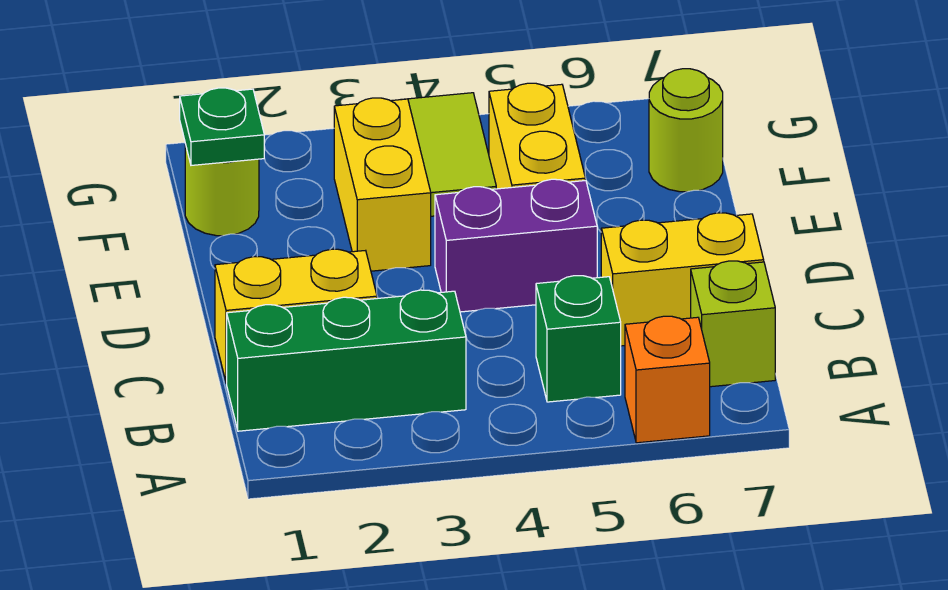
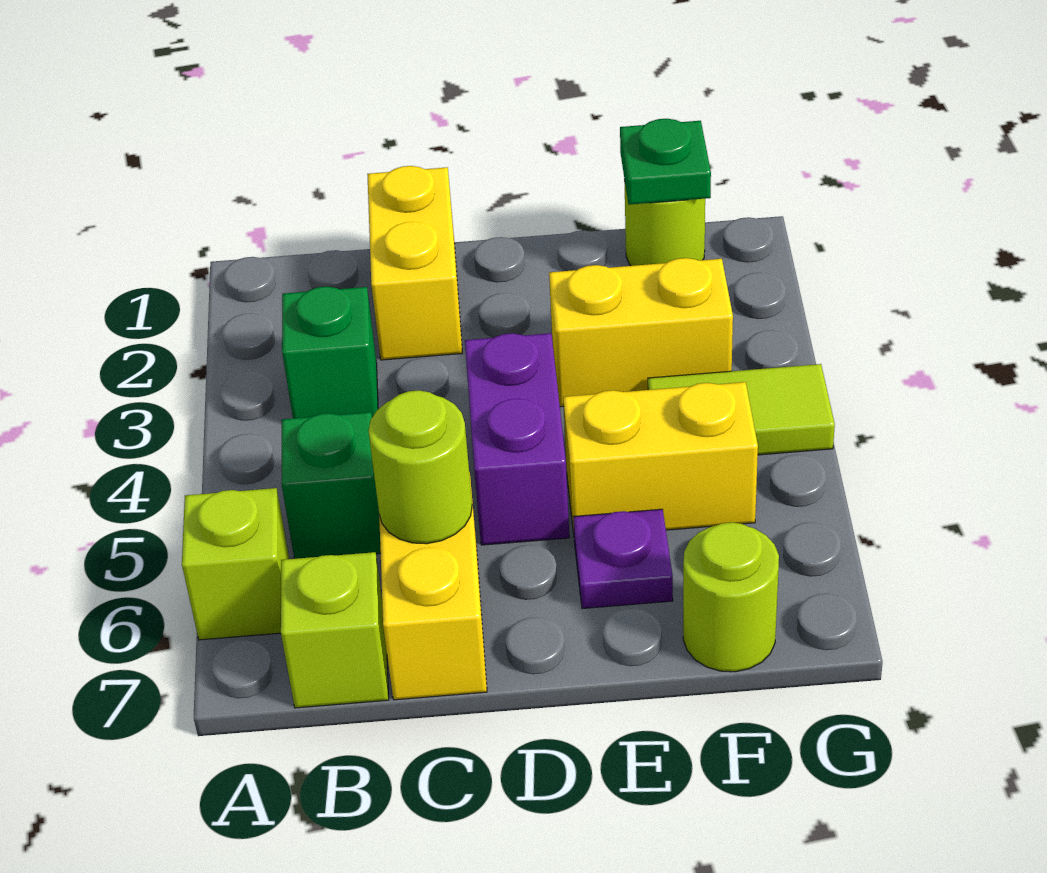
orange 1x1 brick [625,316,710,443] -> lime 1x1 brick [182,488,289,640]
green 1x3 brick [227,290,466,431] -> green 1x1 brick [282,287,378,418]
none -> lime 1x1 round brick [368,390,472,544]
none -> purple 1x1 plate [573,509,673,609]

